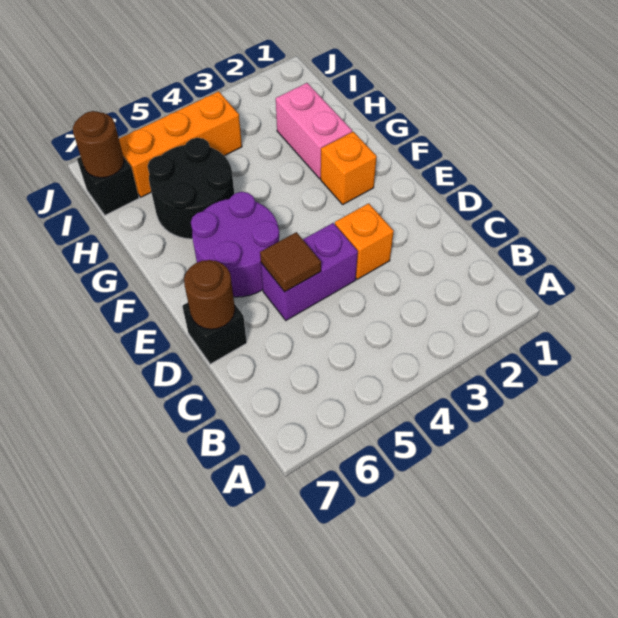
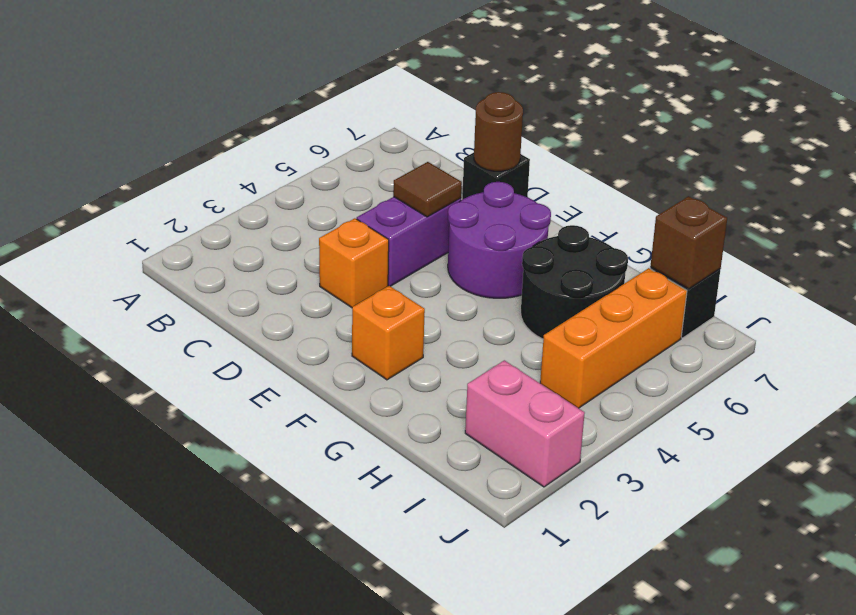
pink 1x2 brick [276,83,352,179] -> pink 1x2 brick moved to [465,360,585,487]
brown 1x1 round brick [73,111,124,178] -> brown 1x1 brick [650,196,727,289]

